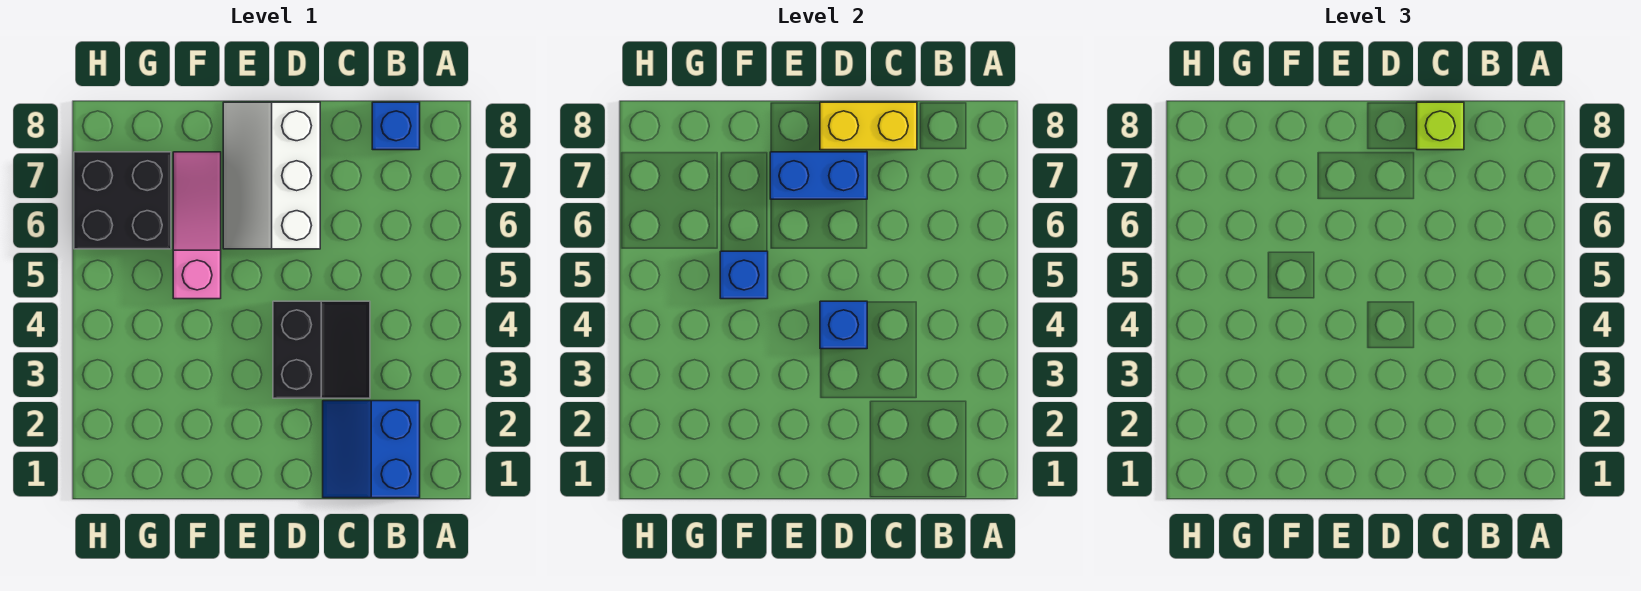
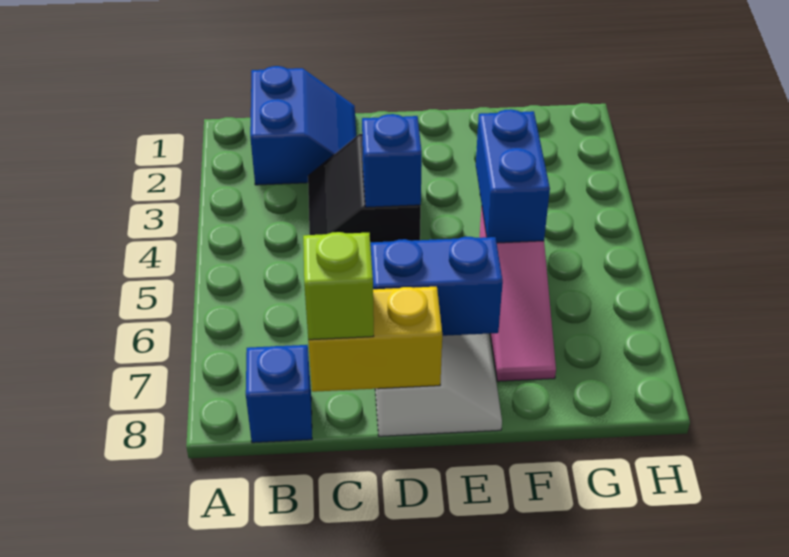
blue 1x1 brick [720,251,768,299] -> blue 1x2 brick [476,109,550,243]
black 2x2 brick [74,152,171,249] -> none

